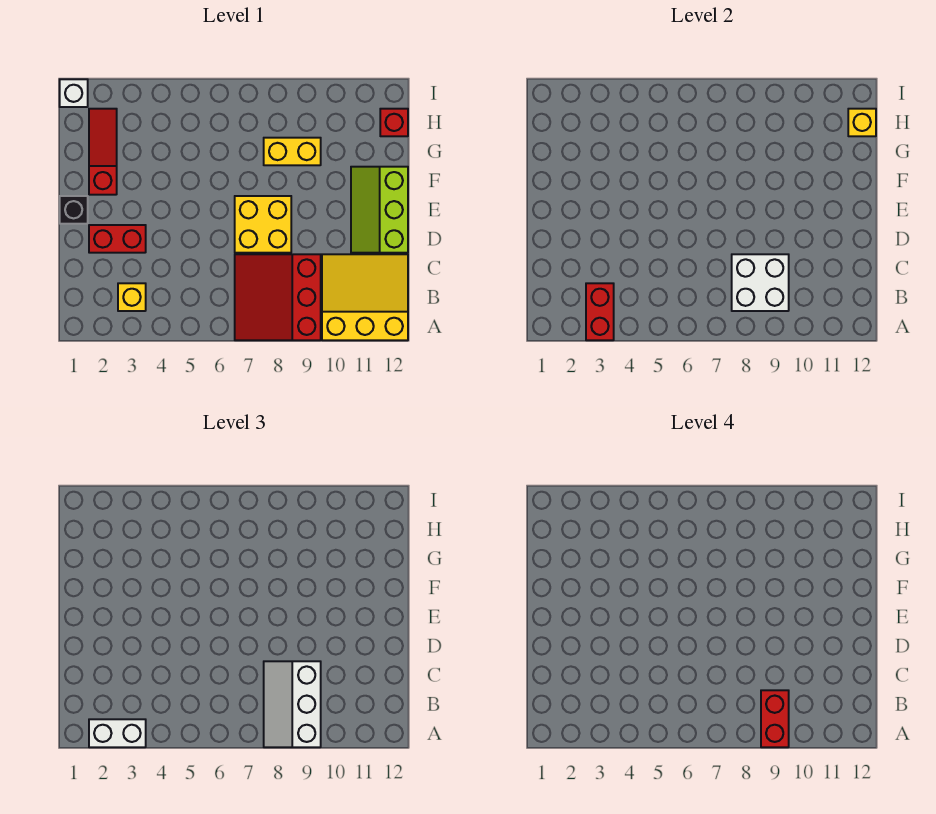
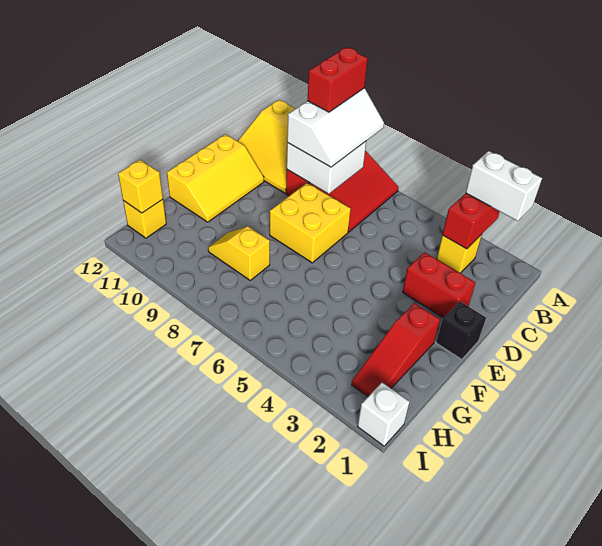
lime 2x3 slope [351,167,408,253] -> yellow 2x3 slope [167,134,264,222]
yellow 1x2 brick [264,138,321,165] -> yellow 1x2 slope [208,226,270,280]
red 1x1 brick [380,109,408,136] -> yellow 1x1 brick [123,200,166,238]

